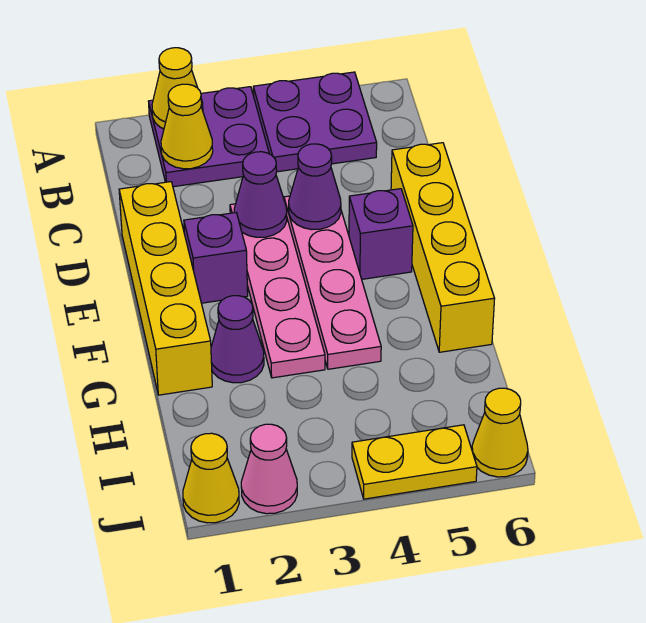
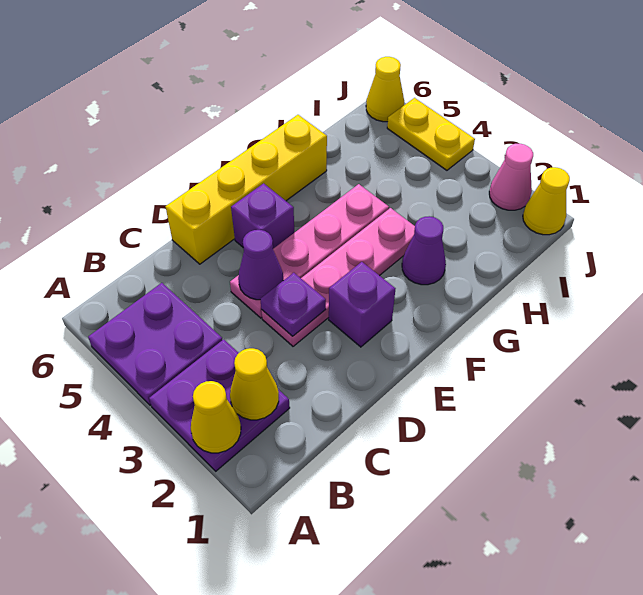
yellow 1x4 brick [119,182,212,395] -> none
purple 1x1 cone [234,152,287,237] -> purple 1x1 plate [260,273,326,336]

